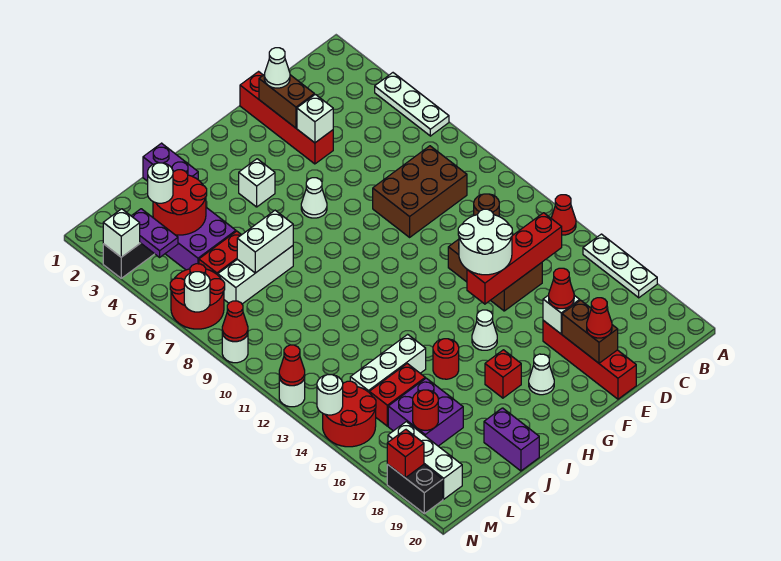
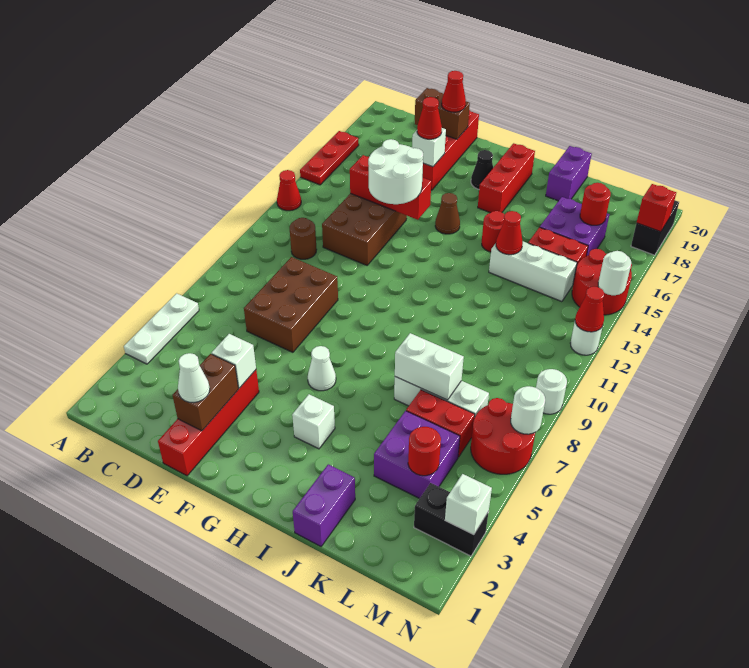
white 1x3 plate [583,234,657,298] -> red 1x3 plate [300,131,359,185]
brown 2x3 brick [373,146,467,237] -> brown 2x3 brick turned to [244,257,338,352]
red 1x4 brick [467,213,562,304] -> red 1x3 brick [350,155,431,220]
brown 1x2 brick [562,300,618,363] -> brown 1x2 brick turned to [415,88,470,139]
white 1x1 cone [472,310,497,350] -> brown 1x1 cone [435,193,460,234]
white 1x1 cone [529,354,554,395] -> black 1x1 cone [471,150,493,189]
red 1x1 brick [485,350,521,398] -> red 1x3 brick [478,143,535,213]
red 2x2 round brick [153,170,207,235] -> red 1x1 round brick [408,427,441,476]
white 1x1 round brick [148,163,173,203] -> none
purple 1x2 plate [132,209,178,257] -> none
white 1x3 brick [388,422,462,499] -> none
red 1x1 cone [222,301,248,341] -> red 1x1 cone moved to [496,211,523,255]

